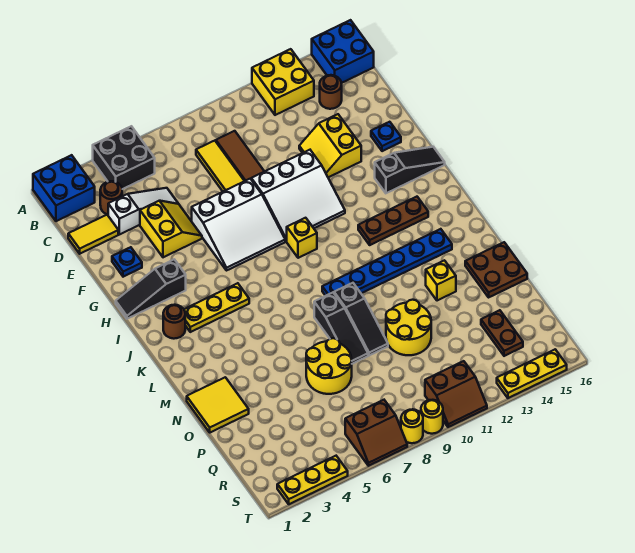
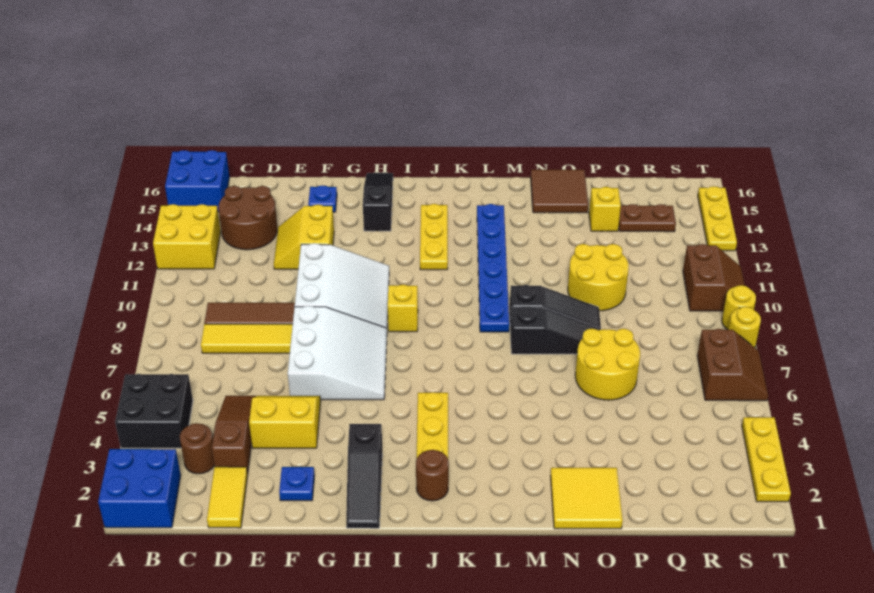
brown 1x1 round brick [320,75,342,109] -> brown 2x2 round brick [218,186,277,250]
white 1x3 slope [108,188,178,235] -> brown 1x3 slope [212,396,256,474]
yellow 2x2 slope [299,114,361,177] -> yellow 2x2 slope turned to [274,205,334,269]
brown 1x3 plate [358,197,428,245] -> yellow 1x3 plate [420,204,448,270]
yellow 1x1 brick [426,260,456,301] -> yellow 1x1 brick moved to [589,187,621,231]
brown 2x2 plate [465,242,527,297] -> brown 2x2 tile [531,170,588,213]

